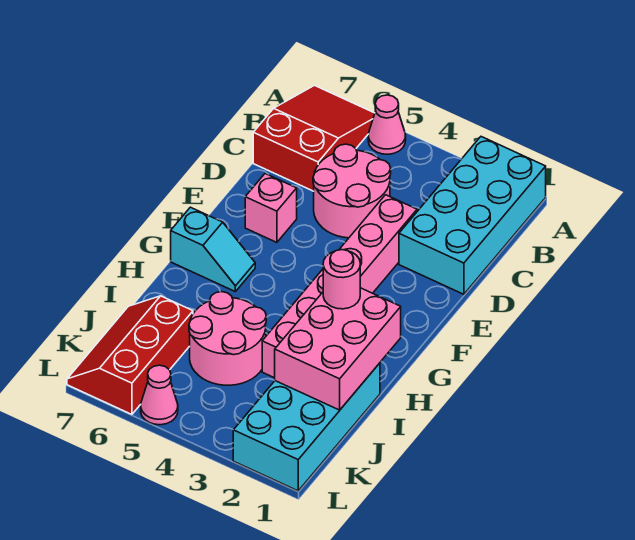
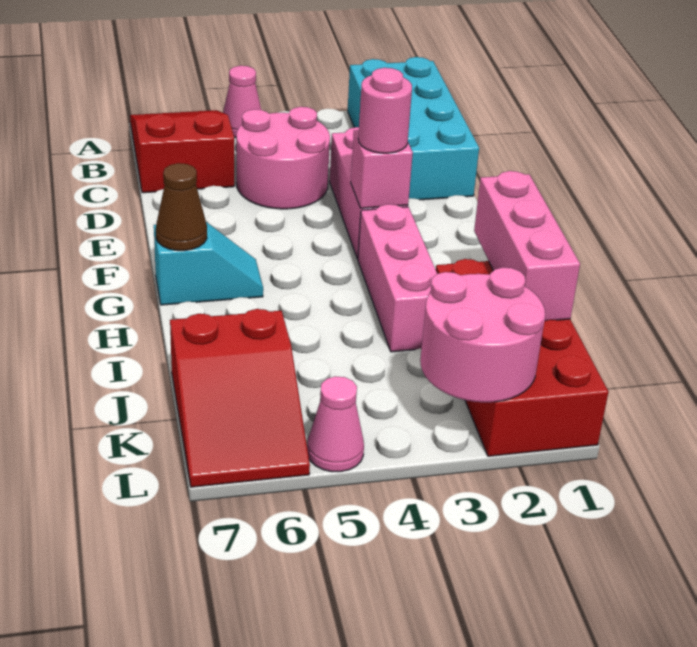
pink 1x1 brick [245,174,297,242] -> pink 1x1 brick moved to [351,130,413,208]
none -> brown 1x1 cone [156,163,207,251]
pink 2x3 brick [275,288,401,410] -> pink 1x3 brick [474,171,580,321]
pink 1x1 round brick [323,250,360,309] -> pink 1x1 round brick moved to [358,68,412,153]
cyan 2x4 brick [233,363,380,491] -> red 2x4 brick [436,259,608,456]
pink 2x2 round brick [189,292,266,385] -> pink 2x2 round brick moved to [420,267,545,402]
red 2x3 slope [67,296,193,414] -> red 2x3 slope turned to [170,309,310,487]

